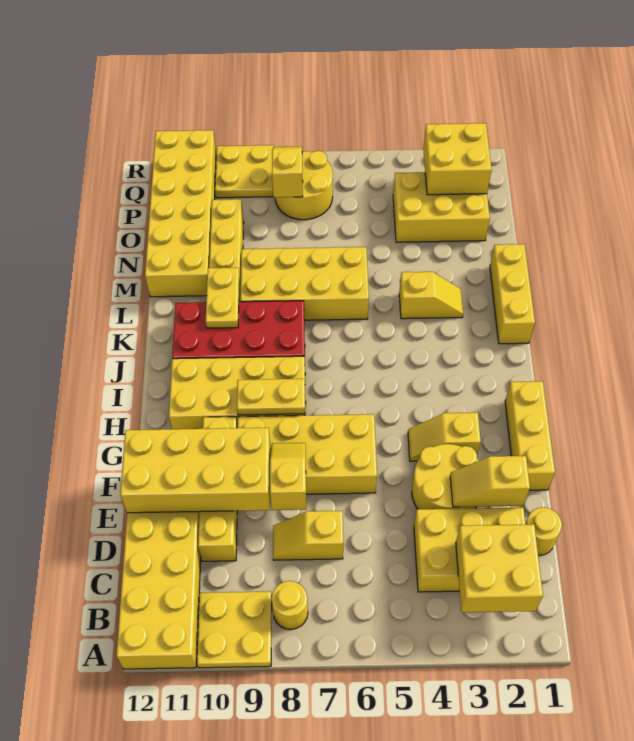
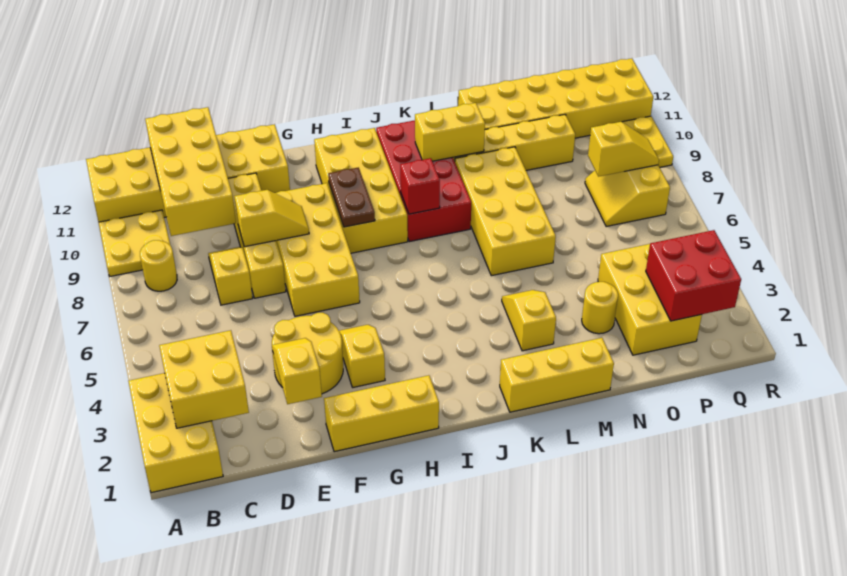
yellow 2x3 brick [414,508,526,592] -> yellow 2x3 brick moved to [128,373,223,493]
yellow 1x1 round brick [525,507,562,555] -> yellow 1x1 round brick moved to [582,282,618,334]
yellow 1x4 brick [198,417,238,561] -> yellow 1x4 brick turned to [228,173,286,298]
yellow 2x4 brick [120,428,270,513] -> yellow 2x4 brick moved to [145,107,236,236]
yellow 1x2 plate [237,379,305,415] -> brown 1x2 plate [328,168,375,227]
none -> red 1x1 brick [400,158,440,214]
yellow 1x2 plate [206,268,239,328] -> yellow 1x2 brick [415,103,485,161]
yellow 1x2 slope [399,272,463,319] -> yellow 1x2 slope turned to [502,290,556,351]
yellow 2x2 brick [423,123,492,195] -> red 2x2 brick [646,230,741,321]
yellow 2x2 round brick [275,151,333,220] -> yellow 2x2 slope [585,165,670,227]

